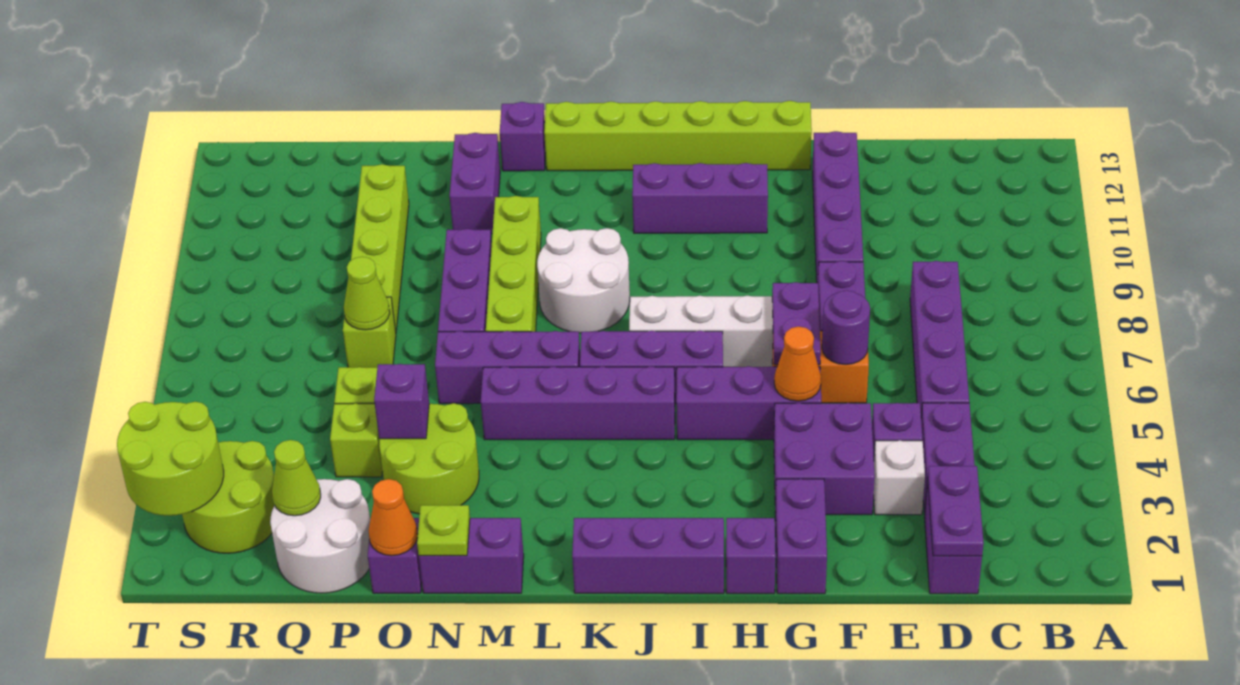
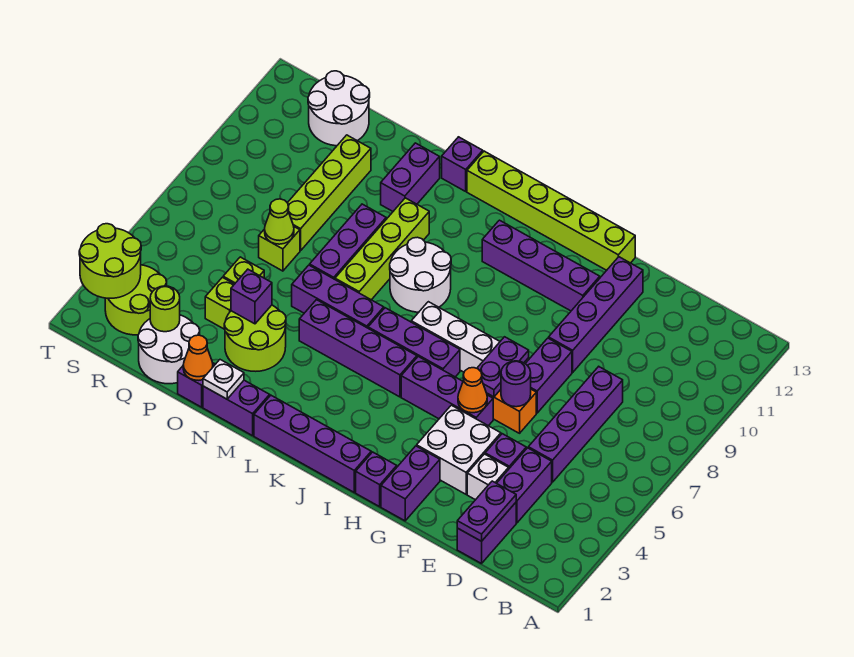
purple 2x2 brick [774,403,875,515] -> white 2x2 brick [417,405,501,494]
purple 1x3 brick [632,163,768,233] -> purple 1x4 brick [482,220,600,311]
purple 1x3 brick [572,518,724,594] -> purple 1x4 brick [254,395,371,492]
lime 1x1 plate [417,505,470,556] -> white 1x1 plate [203,360,244,399]
lime 1x1 cone [272,440,321,516] -> lime 1x1 round brick [150,286,180,332]
none -> white 2x2 round brick [308,71,370,146]

